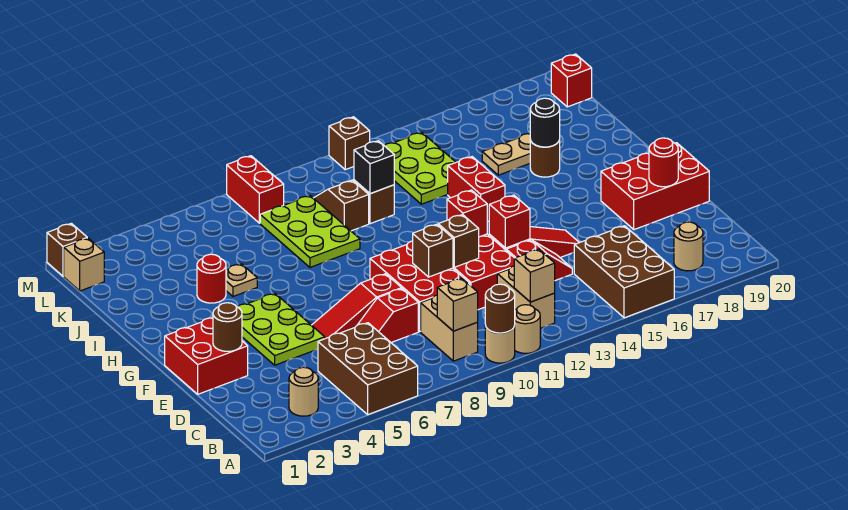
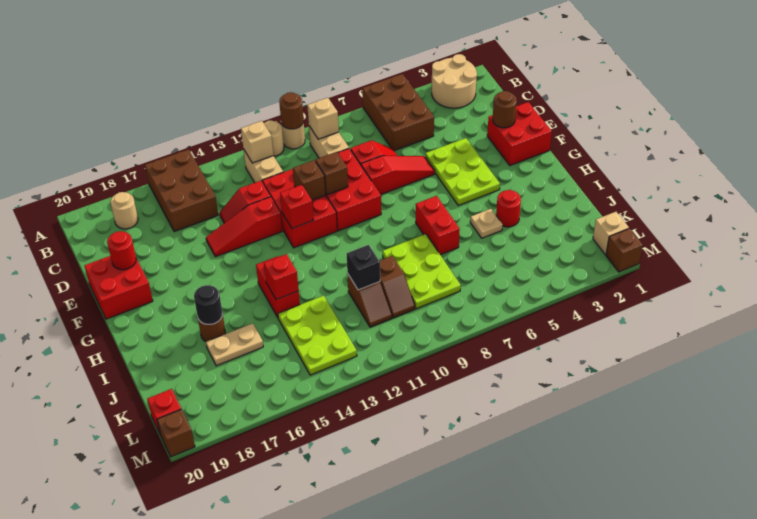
tan 1x1 round brick [289,367,318,416] -> tan 2x2 round brick [432,54,477,108]
red 1x1 brick [489,195,530,248] -> red 1x1 brick moved to [264,254,299,299]
red 2x3 brick [601,143,709,230] -> red 2x2 brick [85,256,153,319]
red 1x2 brick [227,156,284,223] -> red 1x2 brick moved to [416,196,460,255]
brown 1x1 brick [329,117,370,170] -> brown 1x1 brick moved to [157,409,195,457]

